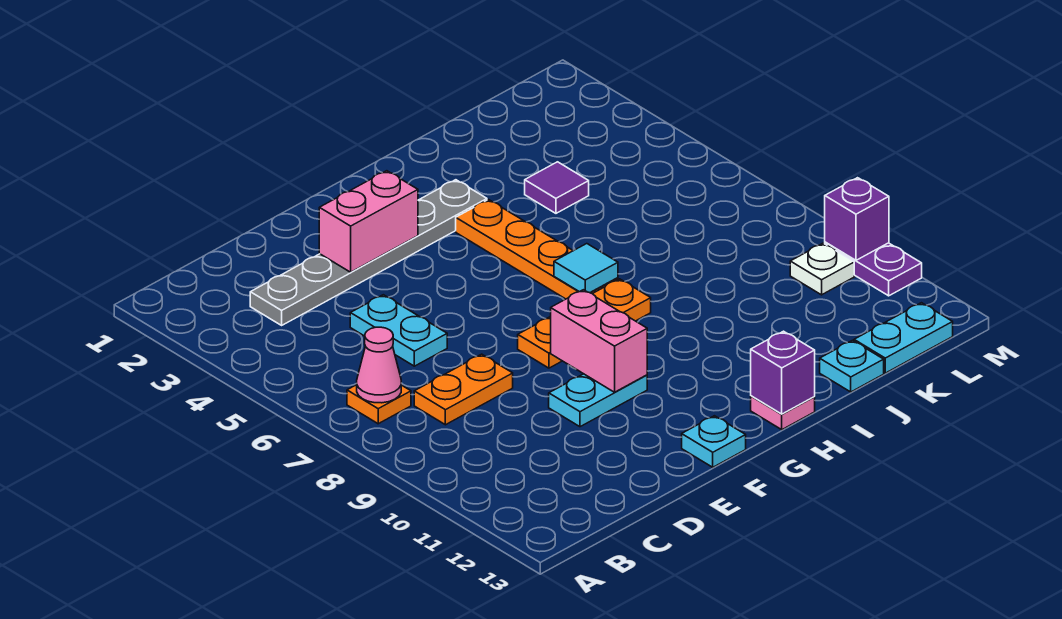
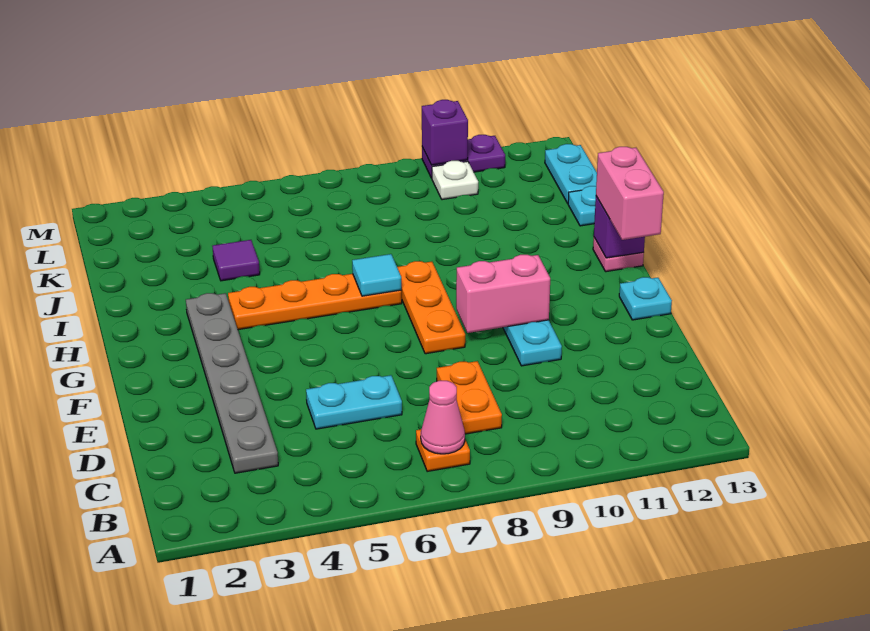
pink 1x2 brick [319,171,418,272] -> pink 1x2 brick moved to [596,147,664,240]

